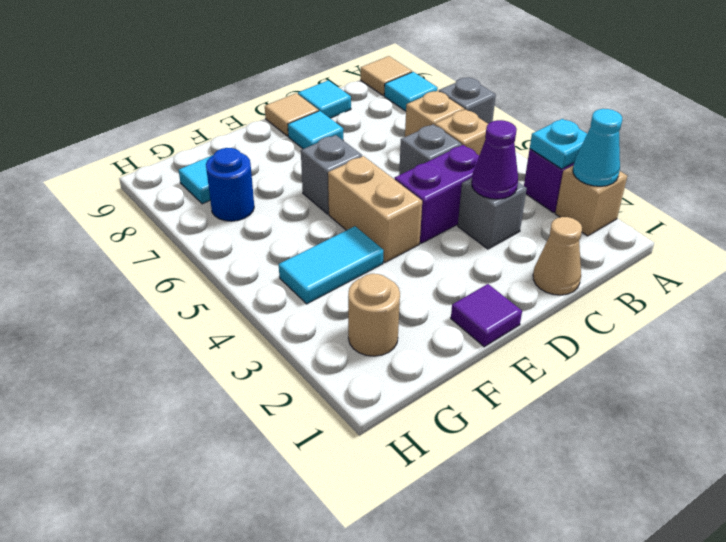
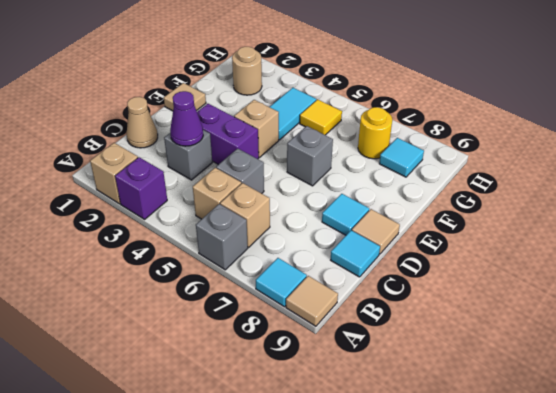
cyan 1x1 cone [573,109,622,186] -> none
cyan 1x1 plate [530,119,587,169] -> none
purple 1x2 brick [395,145,479,243] -> purple 1x2 brick turned to [197,104,259,165]
purple 1x1 tile [451,284,522,347] -> tan 1x1 tile [164,83,206,111]
tan 1x2 brick [328,156,422,263] -> tan 1x1 brick [234,100,279,157]
none -> yellow 1x1 tile [300,100,342,135]
blue 1x1 round brick [206,148,254,221] -> yellow 1x1 round brick [358,107,392,159]

